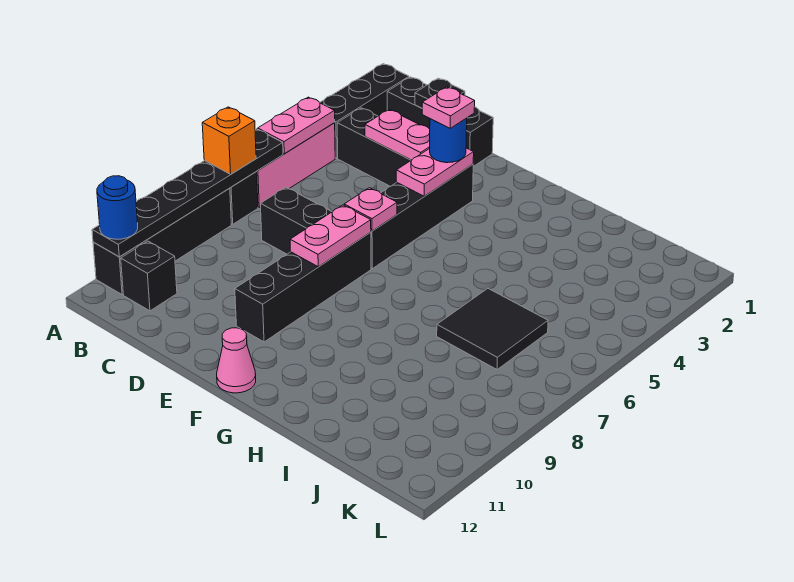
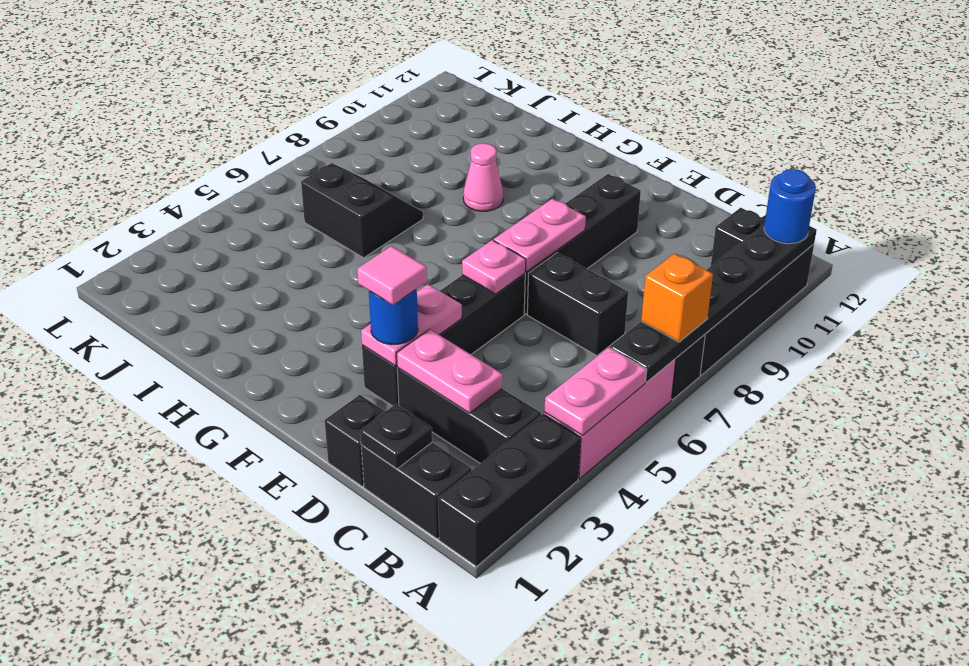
pink 1x1 plate [422,87,475,128] -> pink 1x1 tile [357,246,427,305]
pink 1x1 cone [217,328,256,393] -> pink 1x1 cone moved to [463,143,503,211]
black 2x2 tile [437,289,548,370] -> black 2x2 slope [301,163,423,258]

